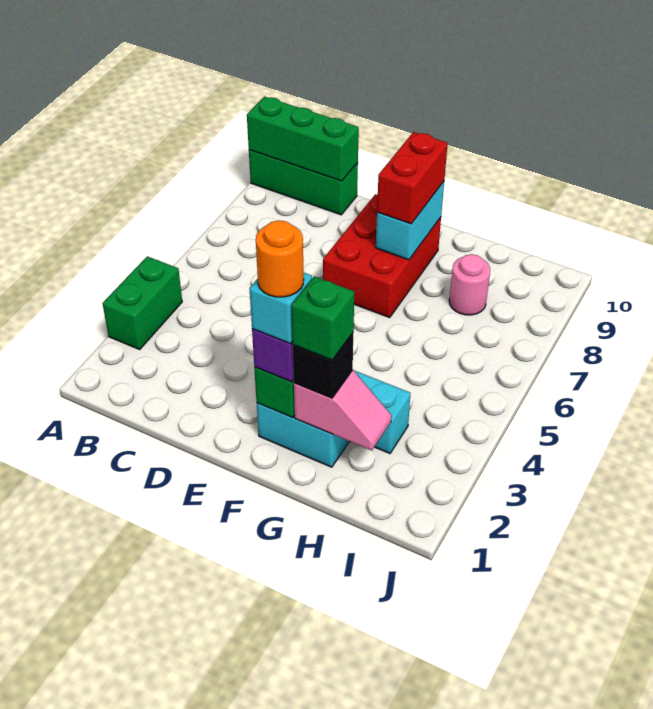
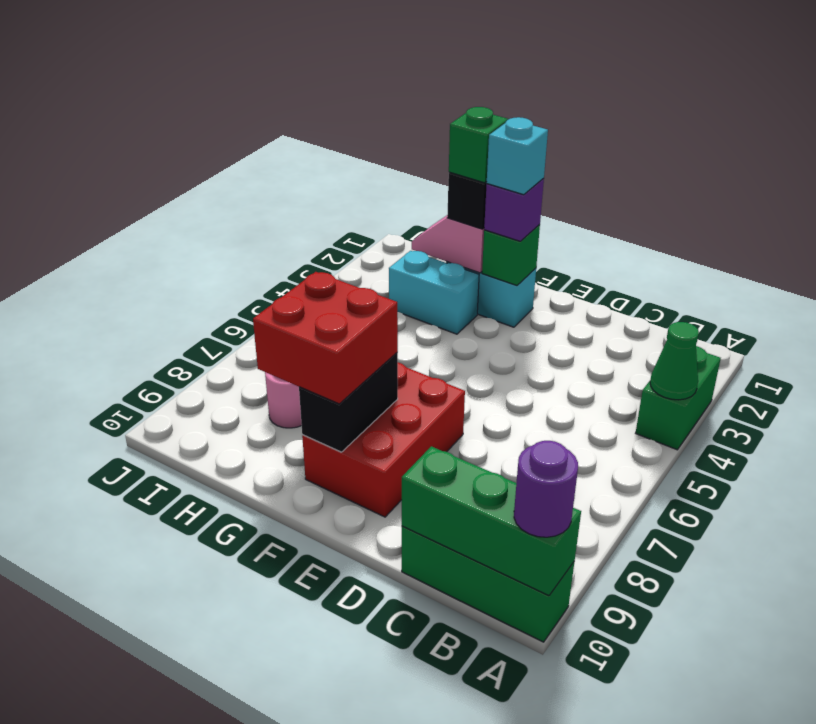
none -> green 1x1 cone [650,322,699,400]
none -> purple 1x1 round brick [514,441,578,537]
orange 1x1 round brick [256,220,304,297] -> none
cyan 1x2 brick [376,182,444,260] -> black 1x2 brick [299,353,398,452]
red 1x2 brick [377,132,448,224] -> red 2x2 brick [253,272,398,404]

